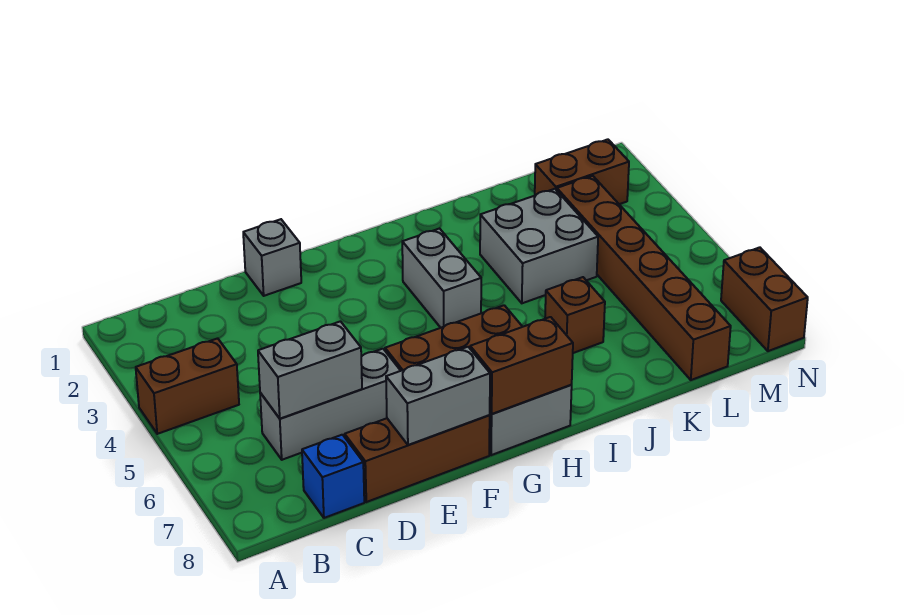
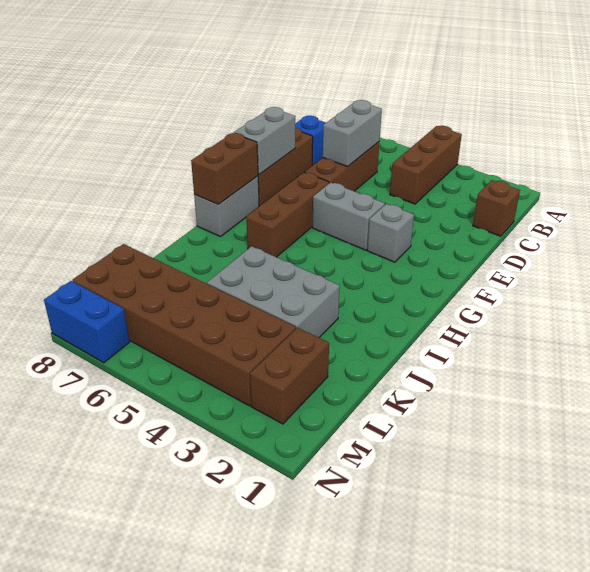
brown 1x2 brick [136,338,239,434] -> brown 1x3 brick [390,126,462,204]
grey 1x3 brick [260,349,400,460] -> brown 1x3 brick [305,142,379,191]
grey 1x1 brick [243,219,301,296] -> grey 1x1 brick moved to [367,204,414,262]
grey 1x2 brick [402,228,481,328] -> grey 1x2 brick moved to [313,182,385,250]
grey 2x2 brick [480,189,598,303] -> grey 2x3 brick [207,246,340,338]
brown 1x1 brick [545,277,605,353] -> brown 1x1 brick moved to [473,180,520,236]
brown 1x6 brick [557,176,731,380] -> brown 2x6 brick [72,244,296,406]
brown 1x2 brick [721,247,808,351] -> blue 1x2 brick [44,281,130,363]

